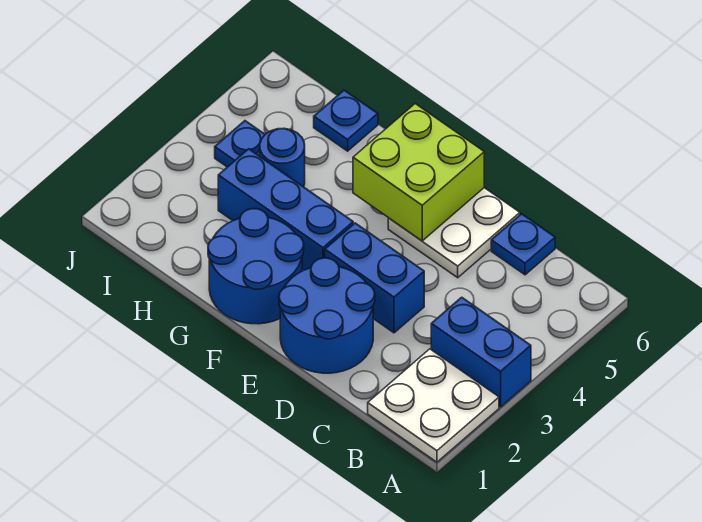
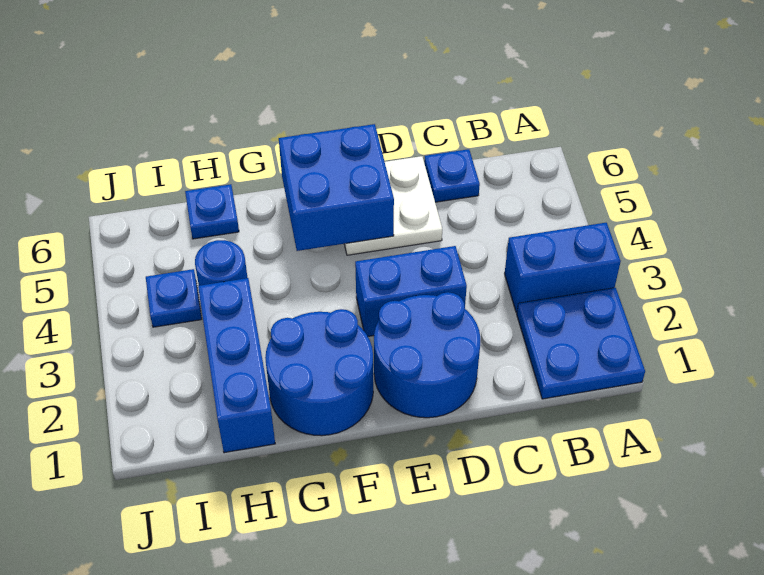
white 2x2 plate [368,349,499,462] -> blue 2x2 plate [517,288,645,399]
lime 2x2 brick [353,104,484,241] -> blue 2x2 brick [279,124,394,251]
blue 1x3 brick [218,149,353,270] -> blue 1x3 brick turned to [198,278,275,453]

